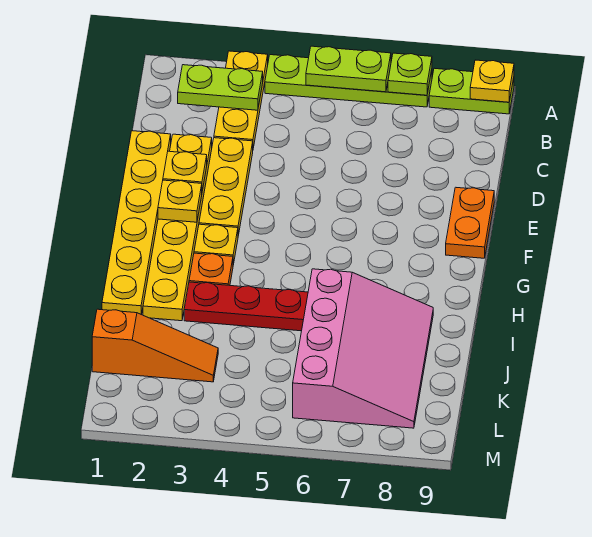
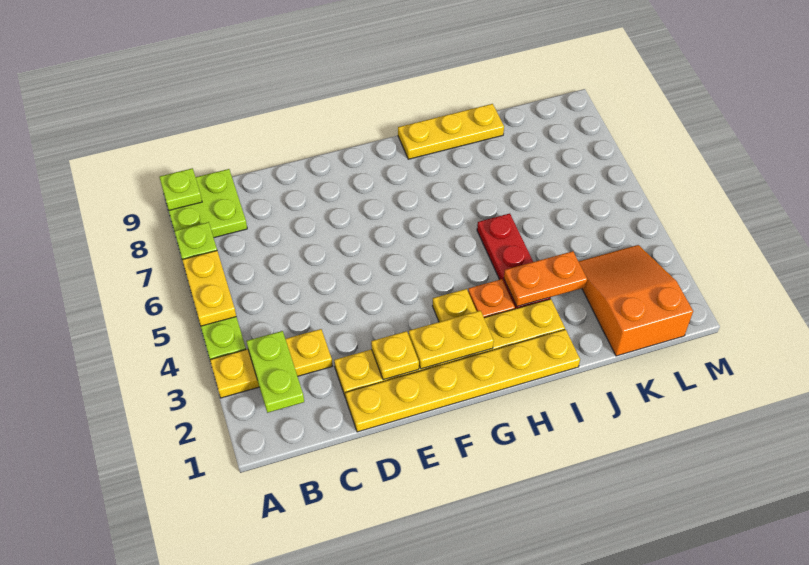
lime 1x2 plate [306,46,391,92] -> yellow 1x2 plate [182,251,236,326]
lime 1x2 plate [429,68,514,114] -> lime 2x2 plate [169,169,247,238]
yellow 1x1 plate [470,60,514,102] -> lime 1x1 plate [160,168,202,210]
yellow 1x3 plate [199,138,253,235] -> yellow 1x3 plate moved to [398,104,504,159]
orange 1x2 plate [446,187,494,258] -> orange 1x2 plate moved to [504,251,587,307]
yellow 1x1 plate [158,180,202,222] -> yellow 1x2 plate [409,311,494,369]
pink 3x4 slope [293,269,433,428] -> none
orange 1x3 slope [92,309,218,382] -> orange 2x3 slope [579,245,693,356]

